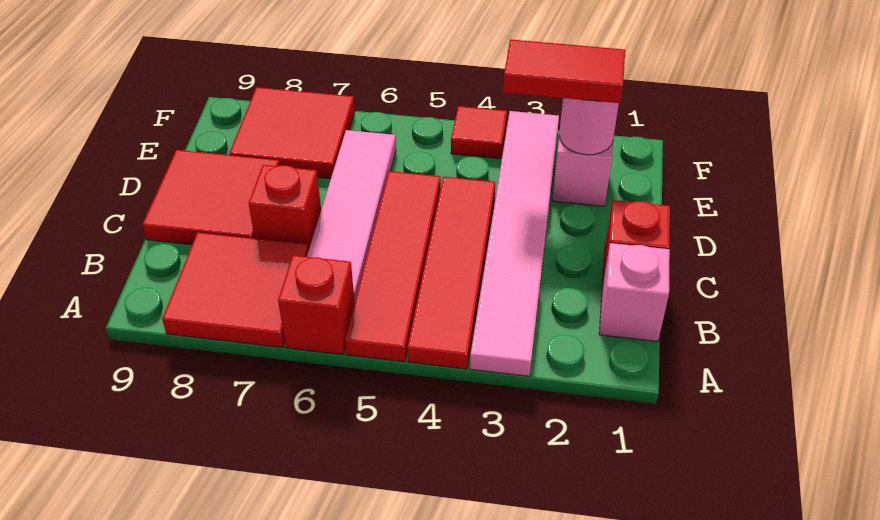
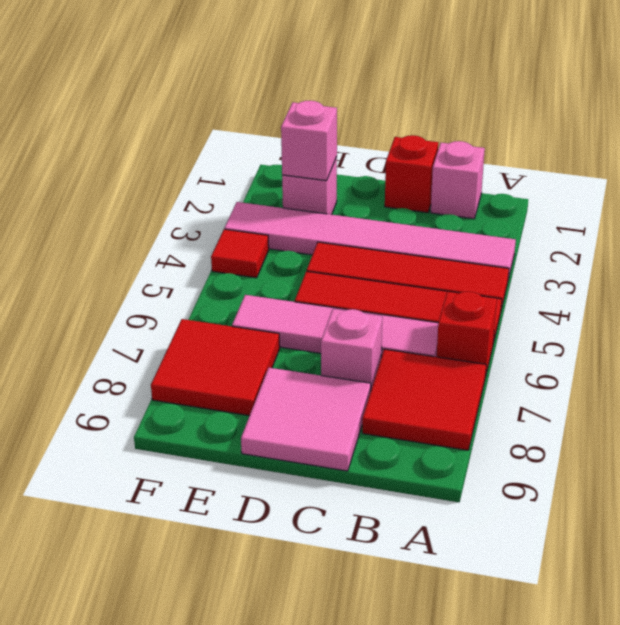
red 1x1 brick [249,165,321,249] -> pink 1x1 brick [321,309,382,389]
red 2x2 tile [142,150,280,245] -> pink 2x2 tile [241,368,371,471]
pink 1x1 round brick [559,98,619,155] -> pink 1x1 brick [281,101,337,181]
red 1x2 tile [503,39,625,103] -> none

